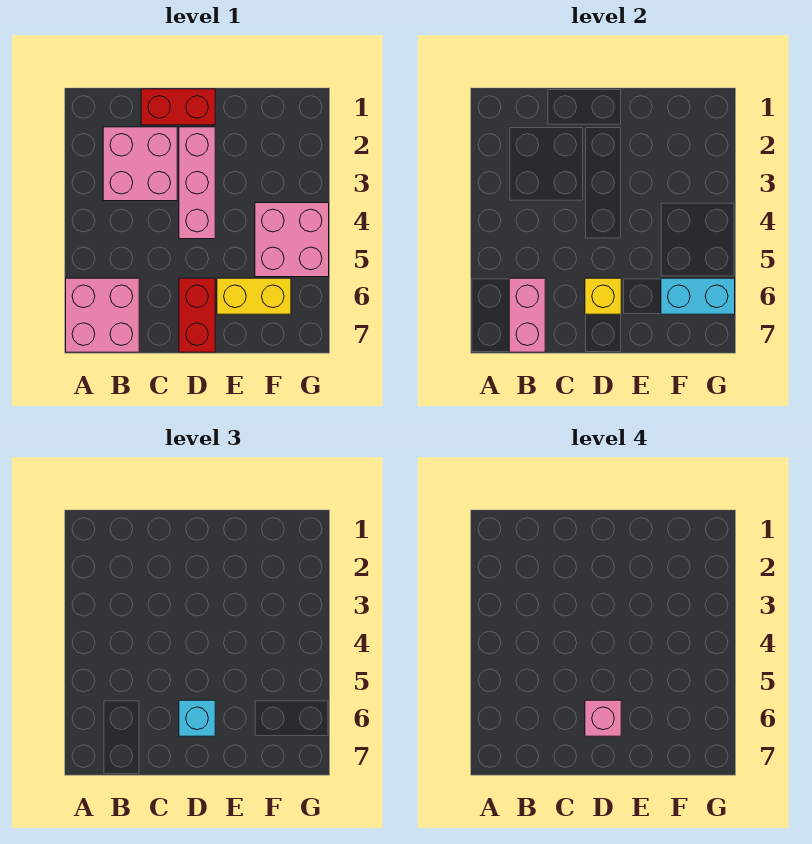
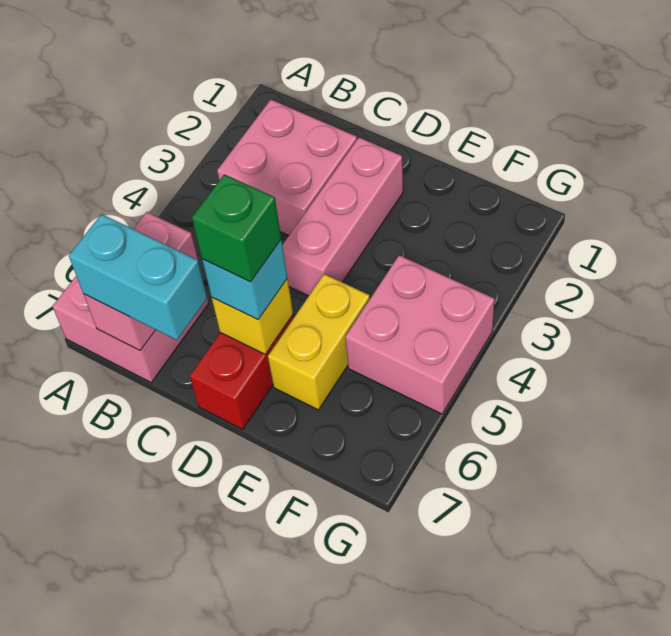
red 1x2 brick [141,89,215,125] -> none
pink 1x1 brick [585,700,621,736] -> green 1x1 brick [192,174,281,282]
yellow 1x2 brick [217,278,291,314] -> yellow 1x2 brick turned to [268,274,370,410]
cyan 1x2 brick [661,278,735,314] -> cyan 1x2 brick moved to [69,214,207,340]

